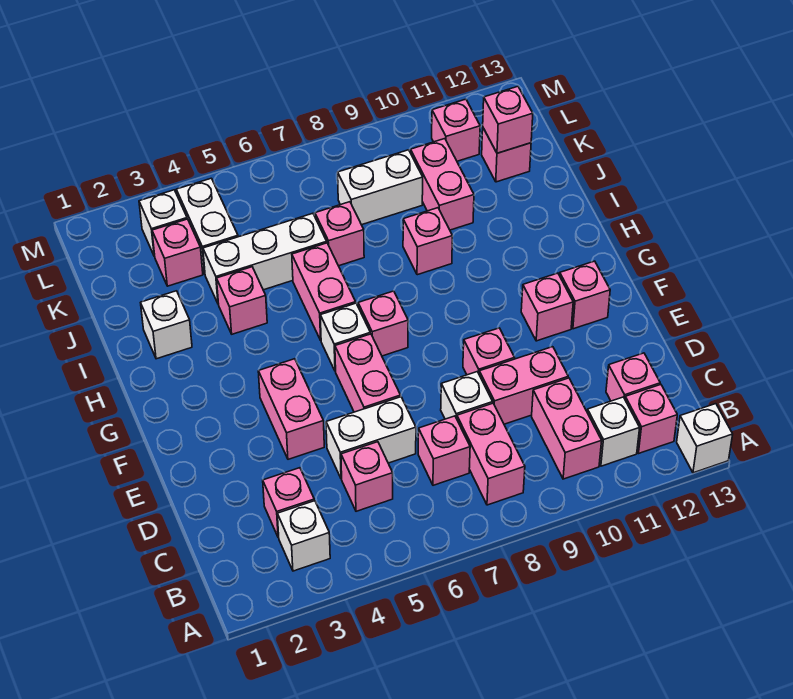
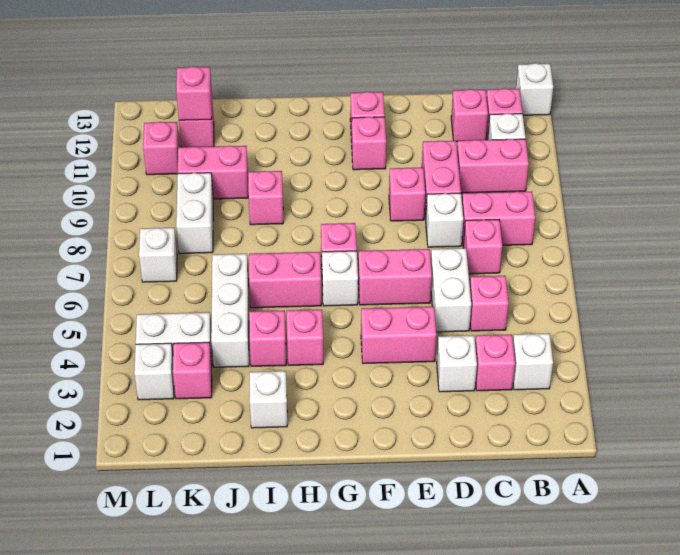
none -> white 1x1 brick [437,335,477,392]
pink 1x1 brick [315,202,364,266] -> pink 1x1 brick moved to [287,310,323,365]
none -> white 1x1 brick [139,228,177,282]

